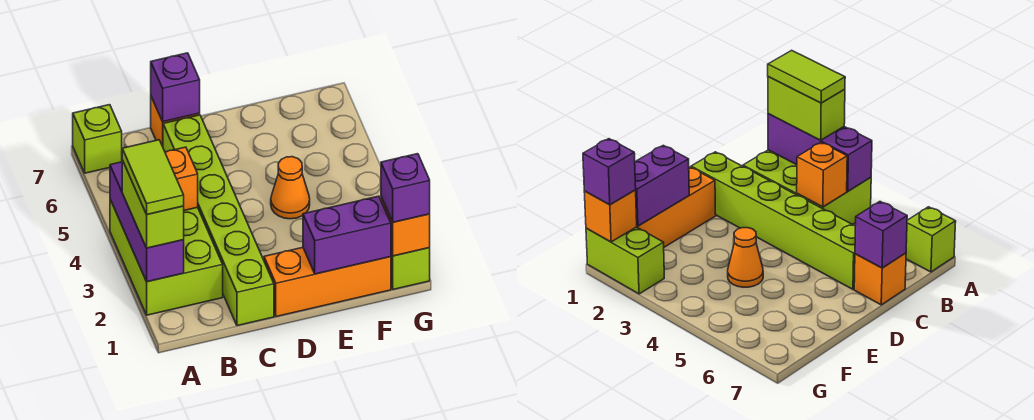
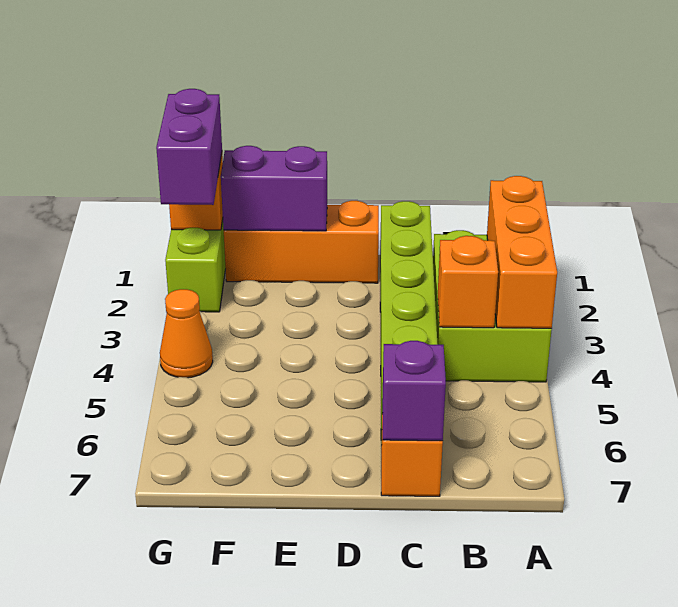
purple 1x3 brick [110,162,184,282] -> orange 1x3 brick [487,176,557,328]
lime 1x2 brick [122,160,184,248] -> none
lime 1x2 tile [122,140,184,214] -> none
lime 1x1 brick [73,105,122,173] -> none
orange 1x1 cone [271,157,310,219] -> orange 1x1 cone moved to [160,289,213,378]
purple 1x1 brick [381,154,430,222] -> purple 1x2 brick [156,89,222,205]

